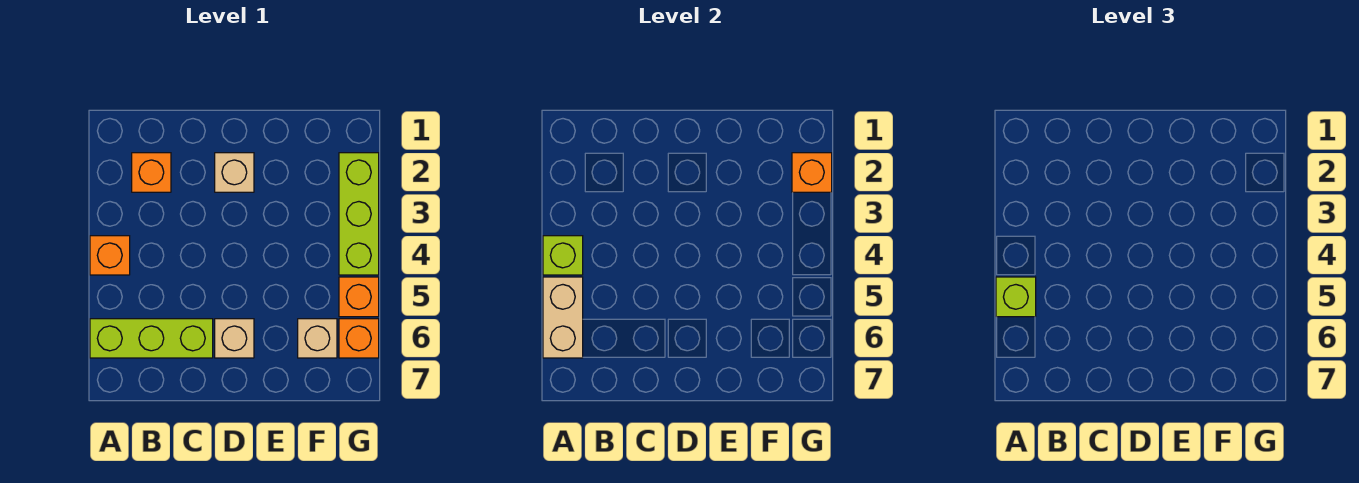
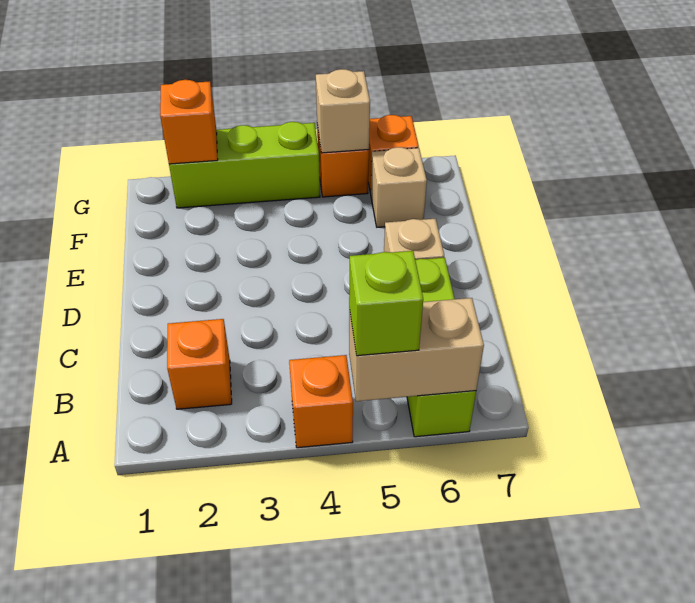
lime 1x1 brick [543,236,583,275] -> none
tan 1x1 brick [215,153,254,192] -> tan 1x1 brick moved to [316,69,370,153]

